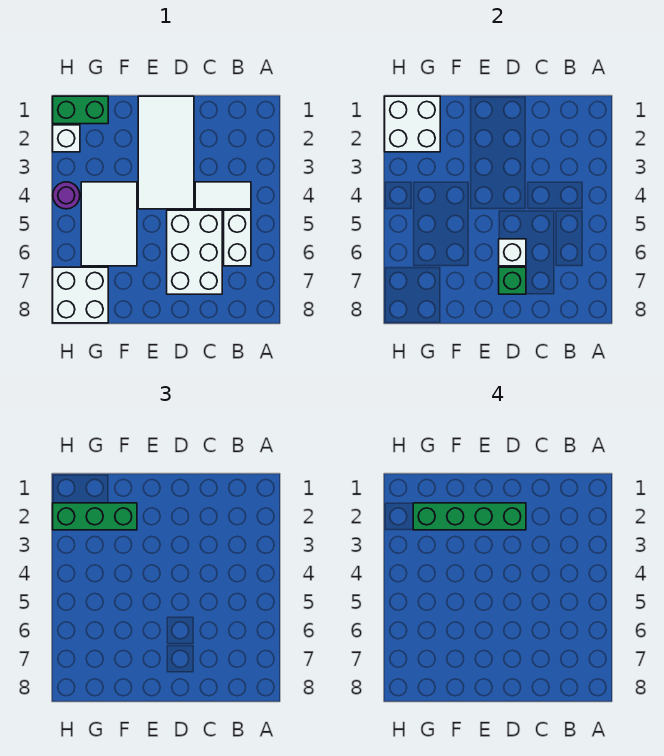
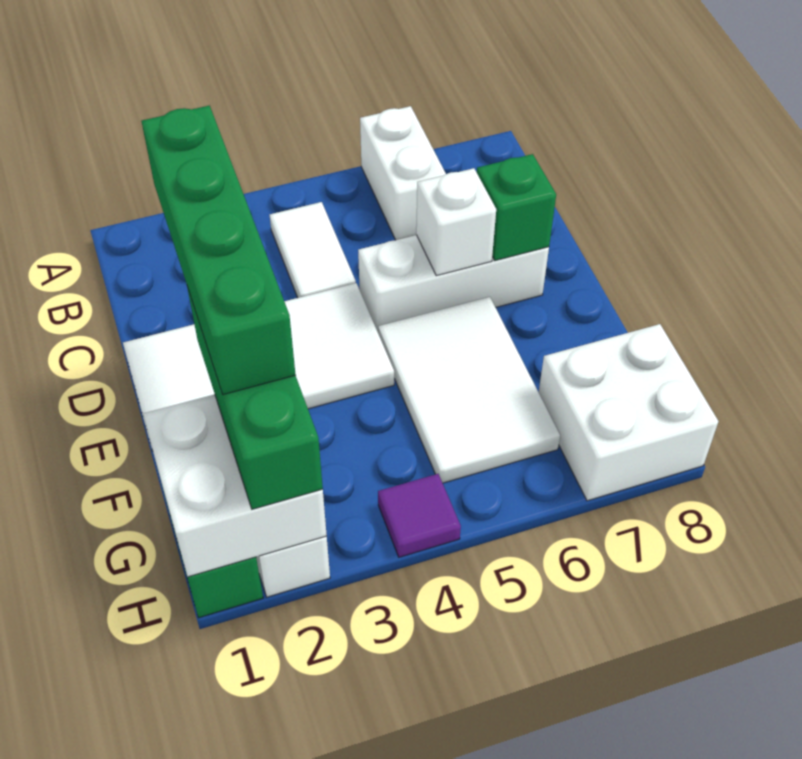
white 1x2 brick [224,210,251,266] -> white 1x2 brick turned to [360,106,446,240]
white 2x3 brick [167,210,222,294] -> white 1x3 brick [358,235,549,332]
white 2x3 tile [81,182,137,266] -> white 2x3 tile turned to [378,297,560,483]
purple 1x1 round brick [53,182,80,209] -> purple 1x1 tile [378,474,461,557]

